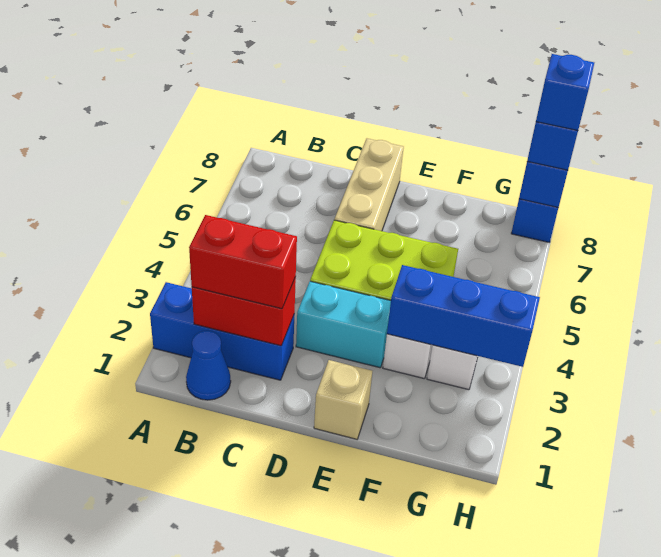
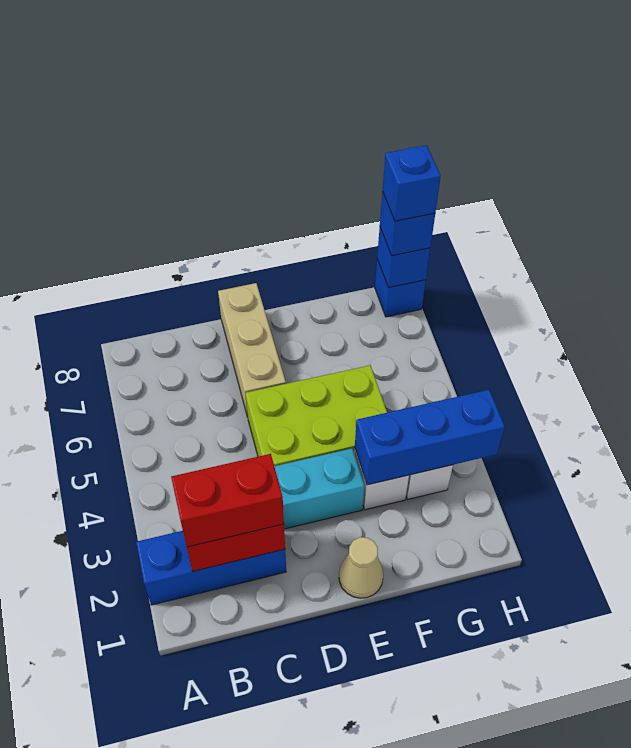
blue 1x1 cone [186,331,231,400] -> none
tan 1x1 brick [314,360,372,439] -> tan 1x1 cone [339,537,383,598]

